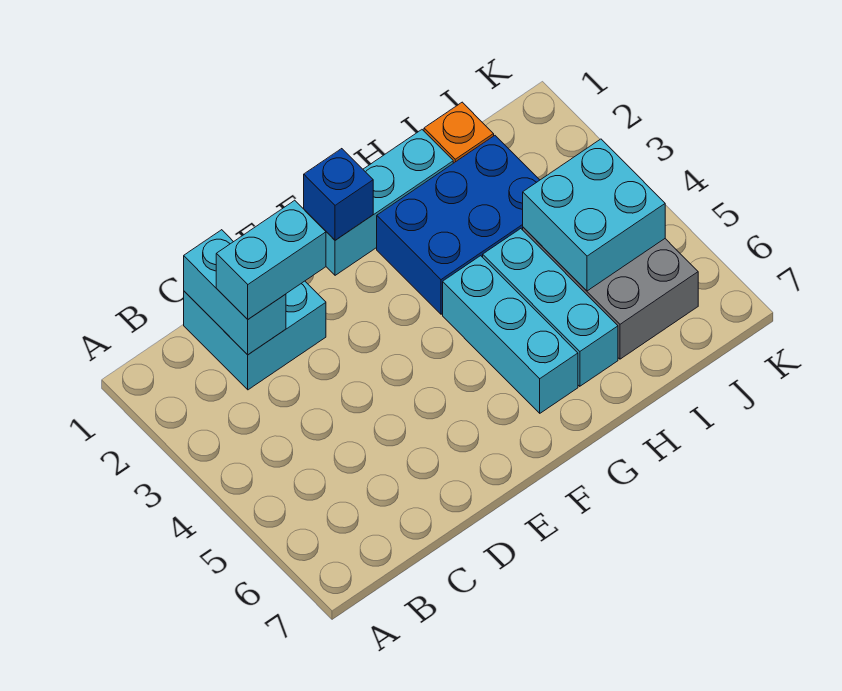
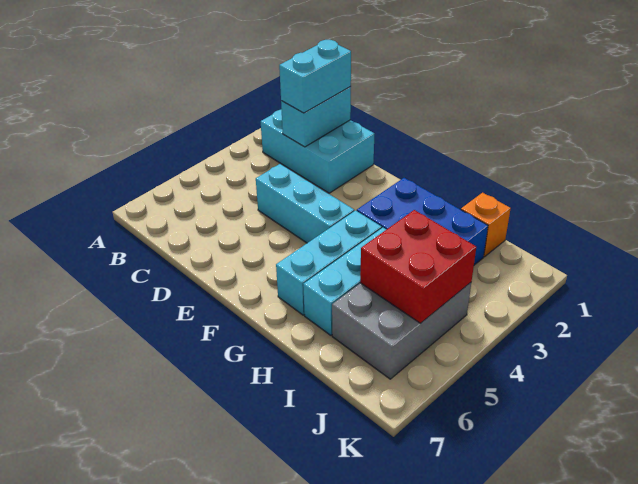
cyan 2x2 brick [184,281,326,390] -> cyan 2x3 brick [261,110,374,193]
cyan 1x2 brick [216,200,326,319] -> cyan 1x2 brick turned to [279,40,351,113]
cyan 1x3 brick [326,130,453,275] -> cyan 1x3 brick moved to [256,164,354,243]
blue 1x1 brick [304,149,373,240] -> none
cyan 2x2 brick [523,139,665,291] -> red 2x2 brick [360,210,476,323]

